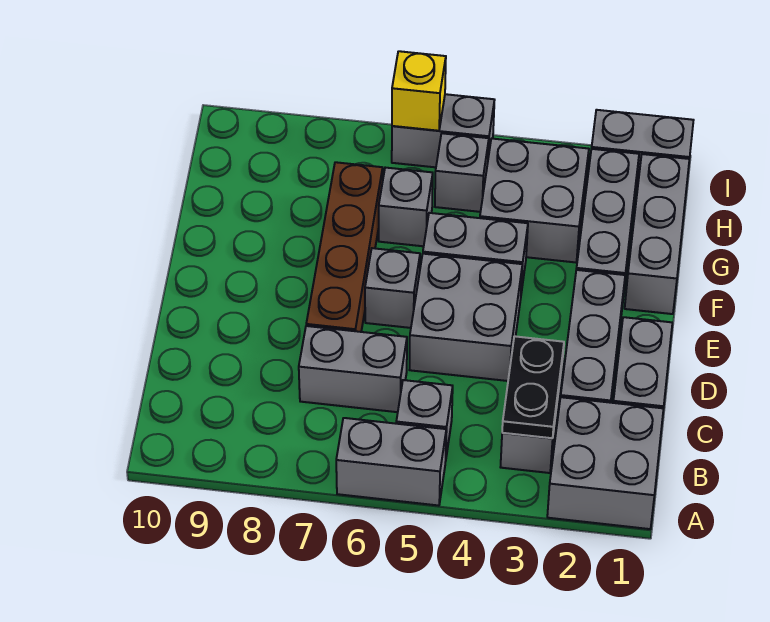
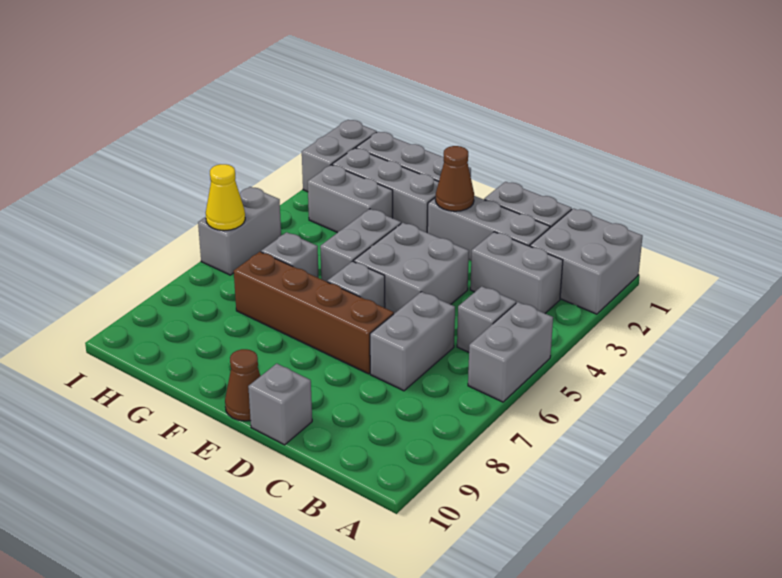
black 1x2 plate [502,336,564,438] -> none
none -> brown 1x1 cone [435,146,474,211]
none -> brown 1x1 cone [225,349,260,421]
grey 2x2 brick [480,139,589,262] -> grey 1x2 brick [308,165,393,233]
grey 1x1 brick [435,133,489,212] -> grey 1x1 brick moved to [248,364,312,445]
yellow 1x1 brick [392,51,446,131] -> yellow 1x1 cone [206,164,245,231]

